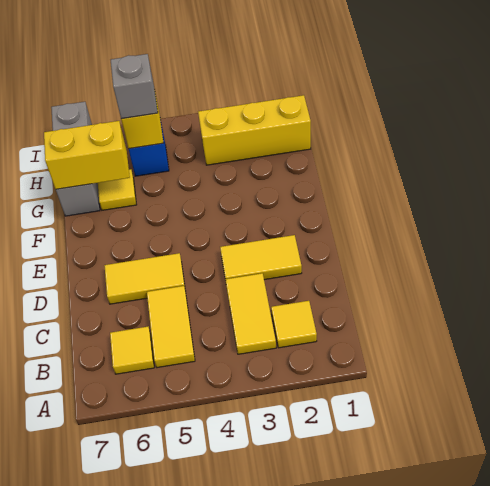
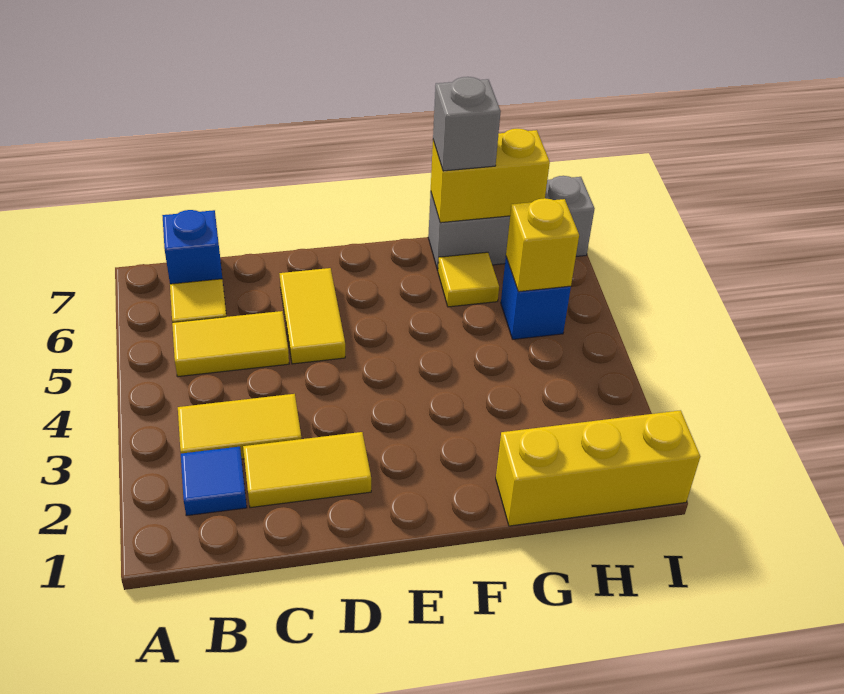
yellow 1x1 tile [271,301,317,348] -> blue 1x1 tile [181,447,247,516]
none -> blue 1x1 brick [162,210,223,284]
yellow 1x2 tile [220,235,302,280] -> yellow 1x2 tile turned to [243,432,371,508]
yellow 1x2 brick [44,121,130,189] -> yellow 1x2 brick turned to [431,129,550,223]
yellow 1x3 brick [198,95,311,165] -> yellow 1x3 brick turned to [496,410,700,526]
grey 1x1 brick [111,54,158,119] -> grey 1x1 brick moved to [433,77,501,171]

